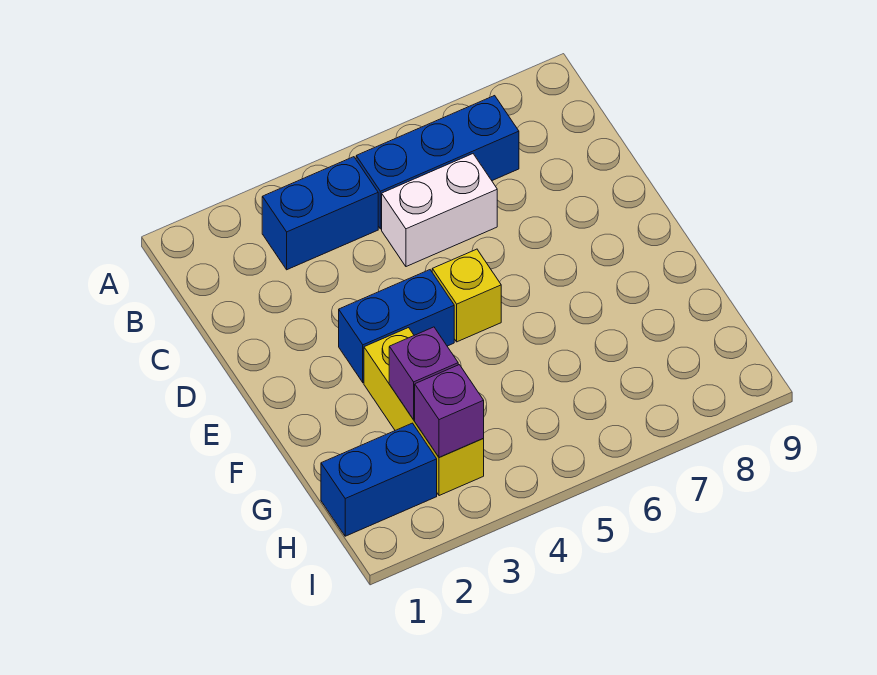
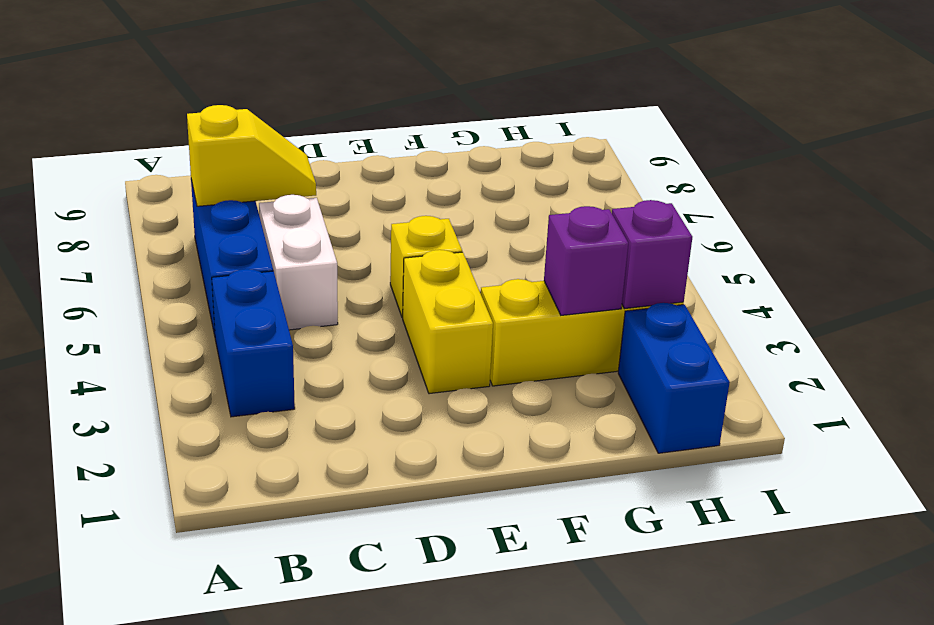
none -> yellow 1x2 slope [187,105,316,206]
blue 1x2 brick [339,270,454,383] -> yellow 1x2 brick [403,250,493,394]

